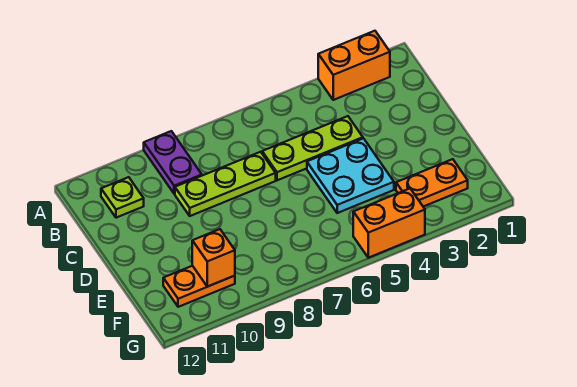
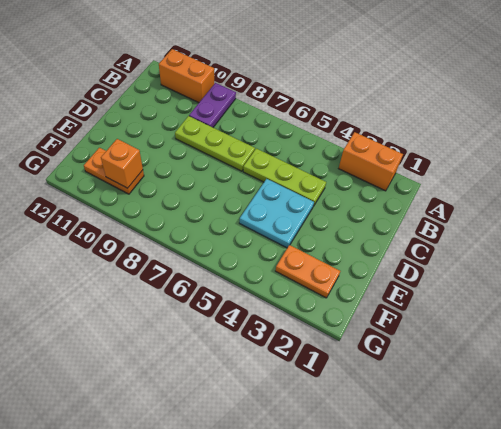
lime 1x1 plate [101,177,144,218] -> none
orange 1x2 brick [353,189,425,258] -> orange 1x2 brick moved to [159,49,214,103]

